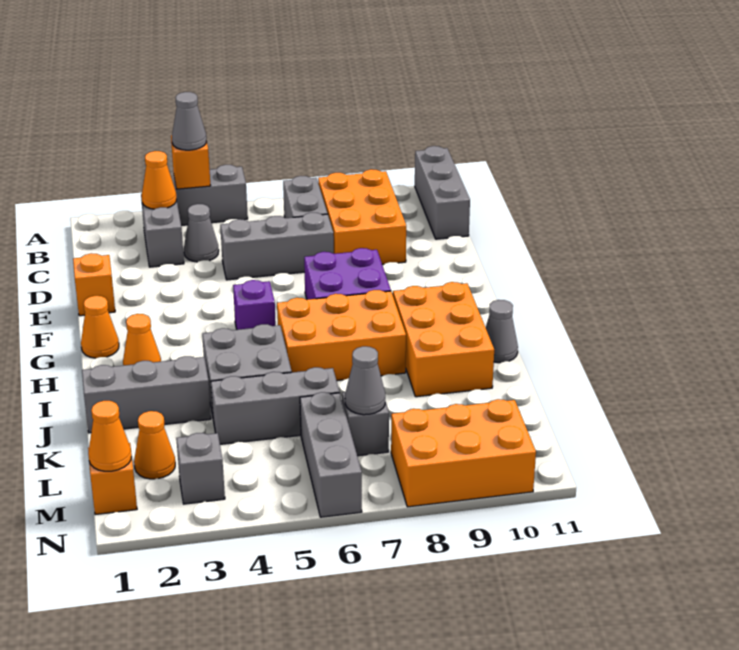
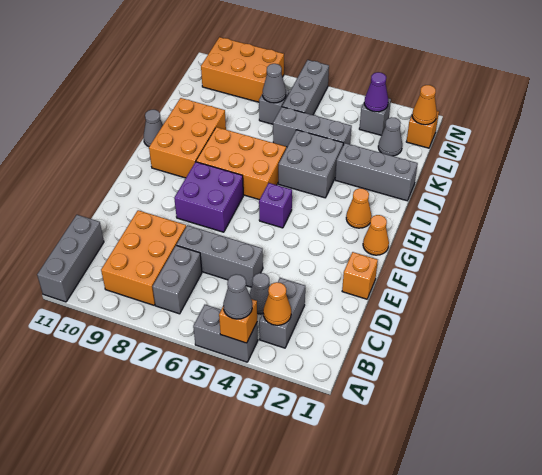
orange 1x1 cone [134,411,175,479] -> grey 1x1 cone [378,117,402,156]
none -> purple 1x1 cone [364,72,388,112]

